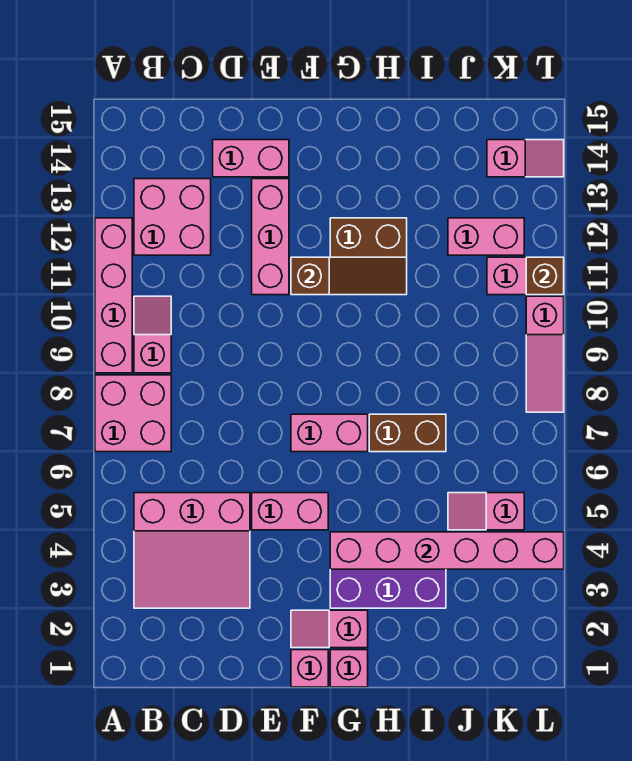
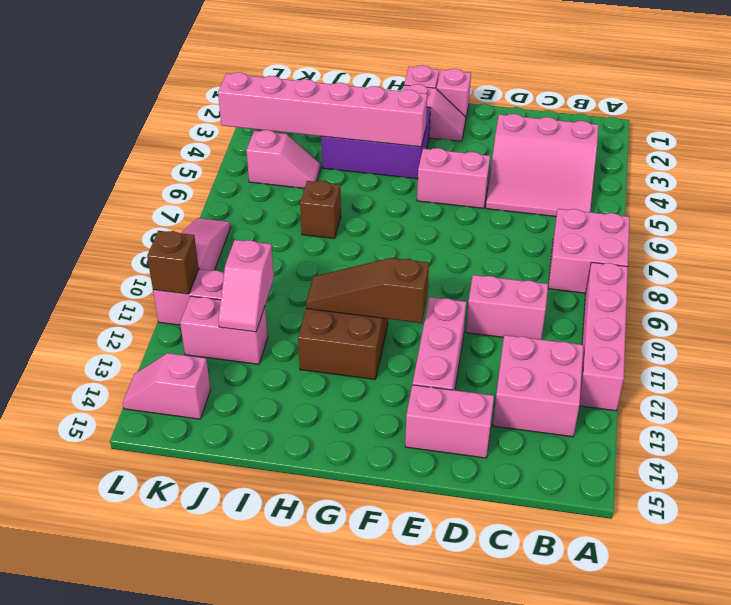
pink 3x3 slope [134,493,250,608] -> pink 3x3 slope turned to [486,114,599,216]
pink 1x2 slope [134,296,171,373] -> pink 1x2 slope moved to [218,240,274,332]
pink 1x2 brick [291,414,368,452] -> pink 1x2 brick moved to [466,275,548,339]
brown 1x2 brick [369,414,446,452] -> brown 1x1 brick [300,181,341,239]

